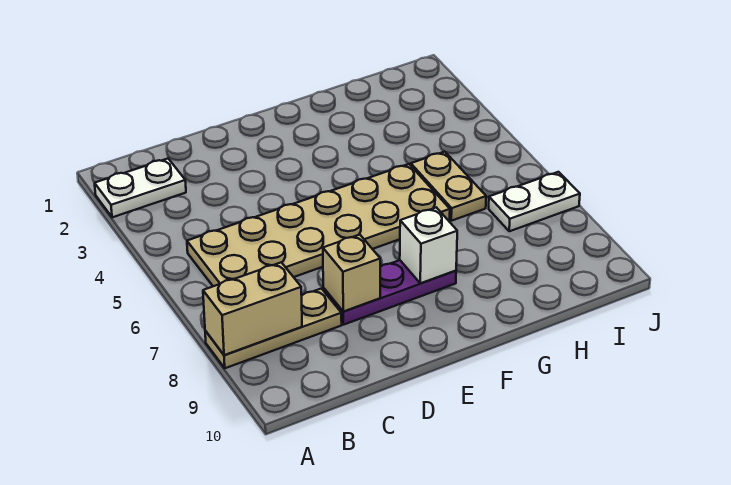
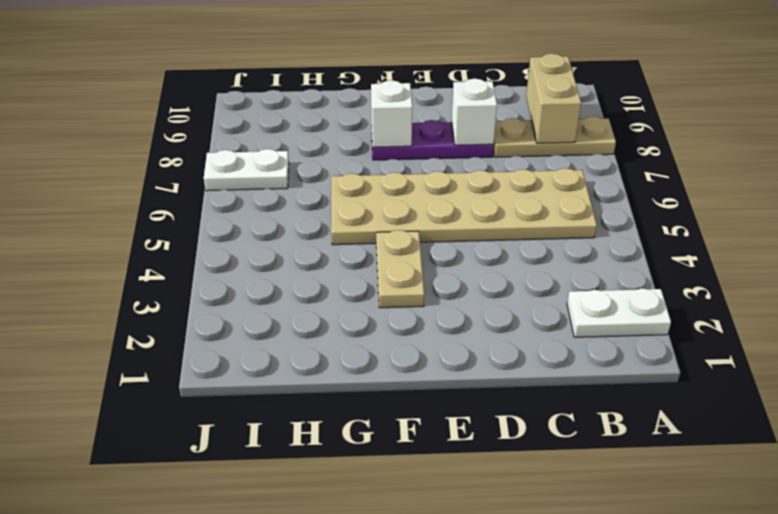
tan 1x2 brick [203,262,302,355] -> tan 1x2 brick turned to [526,54,581,143]
tan 1x1 brick [323,235,380,311] -> white 1x1 brick [452,79,497,145]
tan 1x2 plate [411,152,486,221] -> tan 1x2 plate moved to [376,230,424,308]

